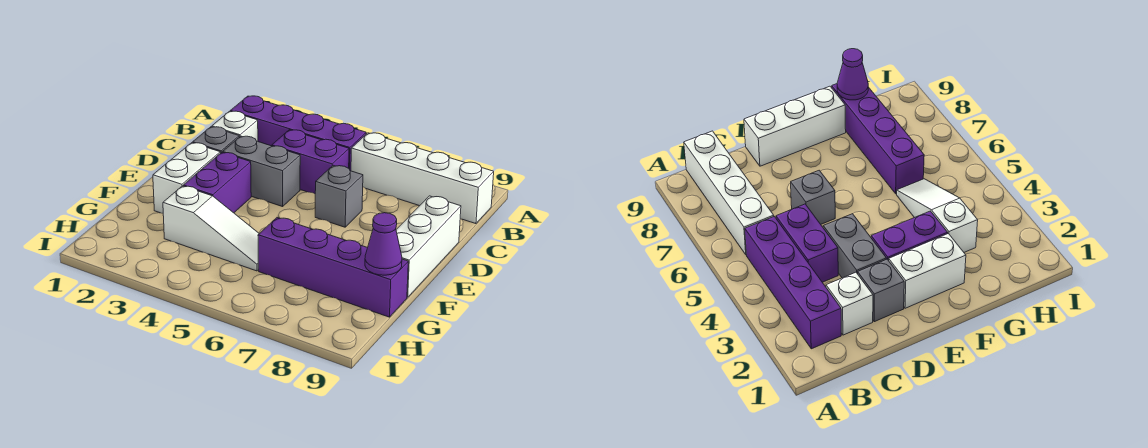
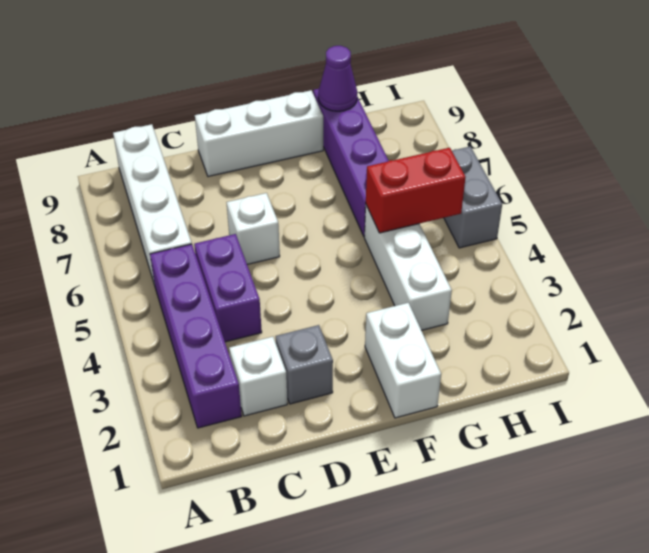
grey 1x2 brick [223,136,300,207] -> grey 1x2 brick moved to [444,146,502,248]
grey 1x1 brick [315,165,363,227] -> white 1x1 brick [227,193,280,264]
white 1x2 brick [153,143,220,213] -> white 1x2 brick turned to [365,303,441,418]
purple 1x2 brick [183,152,251,213] -> none
white 1x3 slope [163,186,259,271] -> white 1x3 brick [364,205,452,330]
none -> red 1x2 brick [366,148,466,233]

